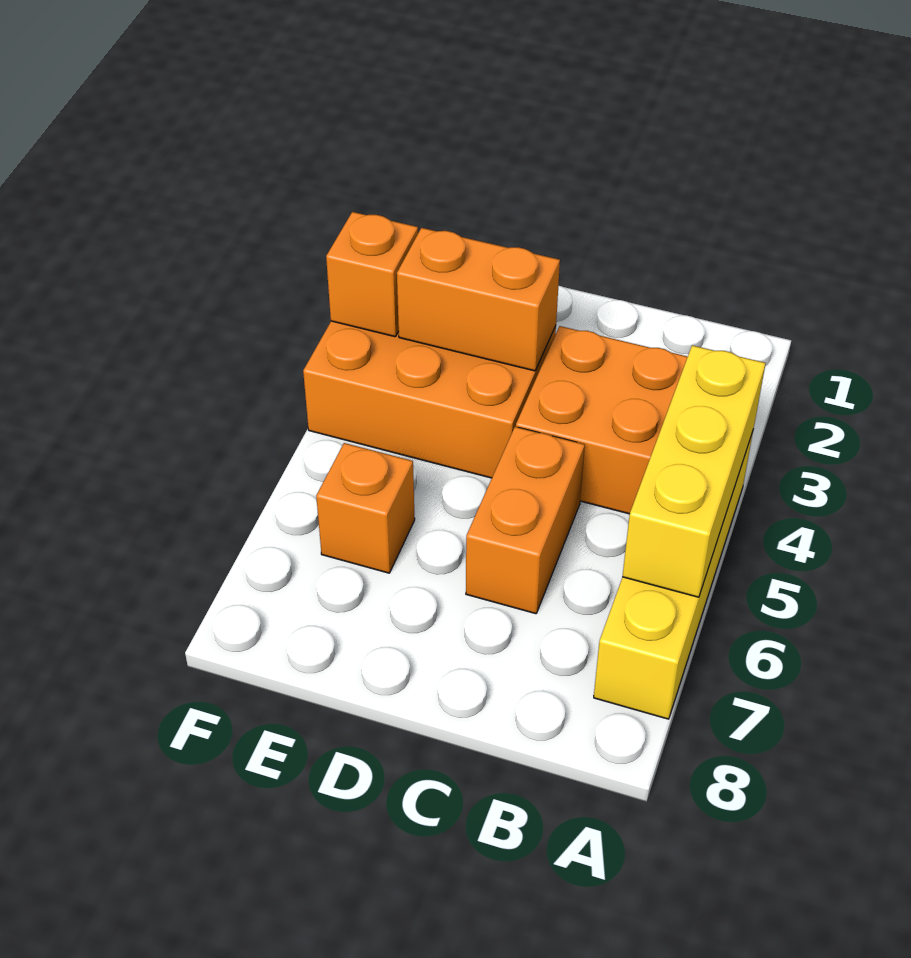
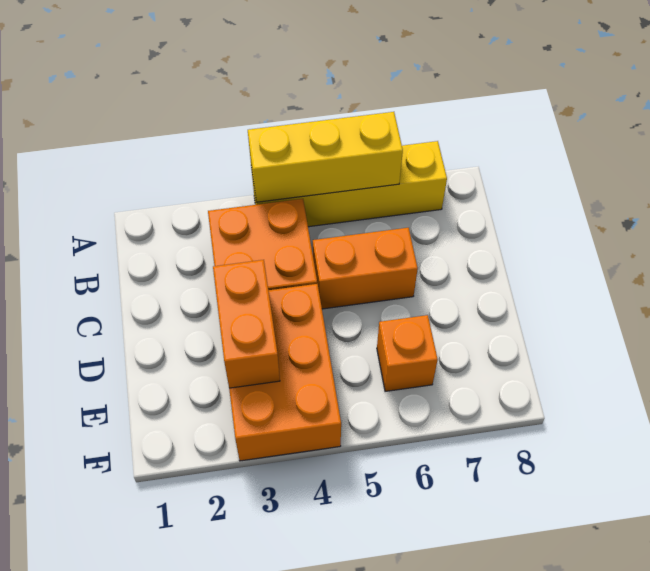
orange 1x1 brick [326,212,418,337] -> none

